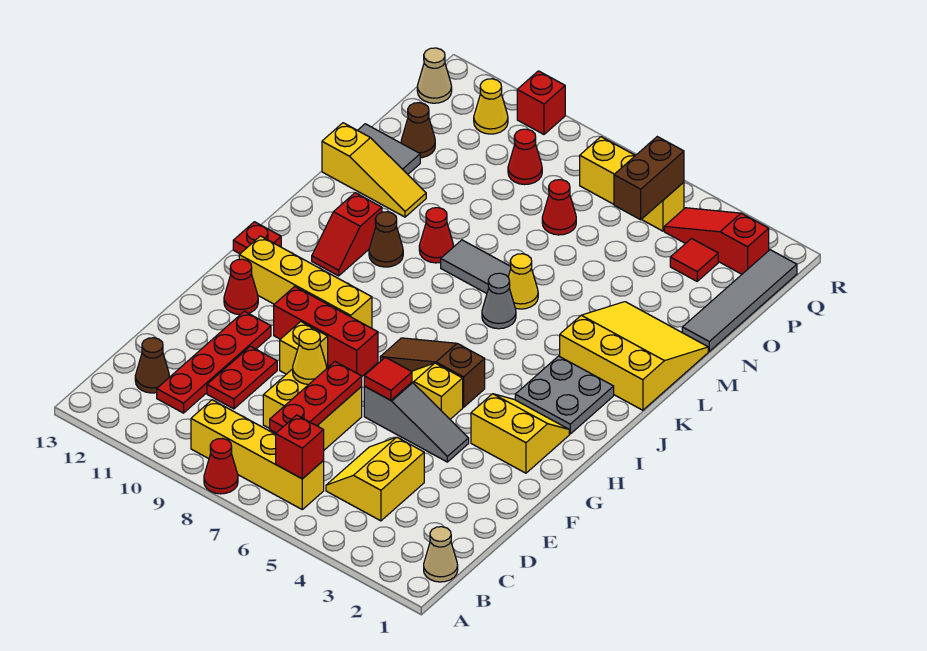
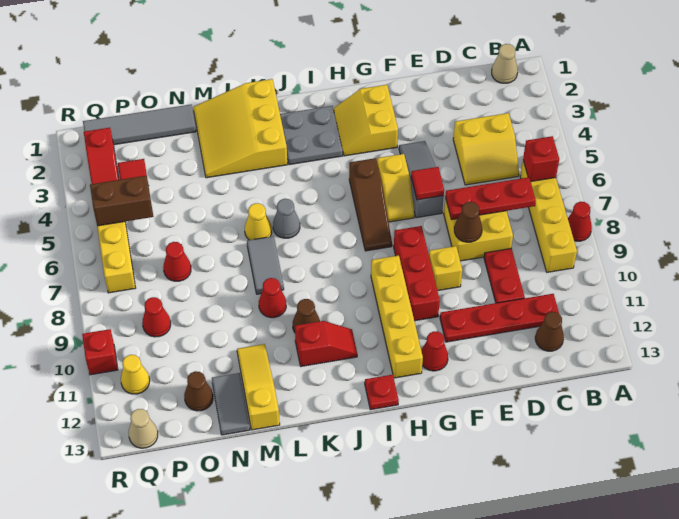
red 1x2 plate [207,346,277,409] -> red 1x2 plate turned to [484,248,525,303]
yellow 1x1 cone [293,329,327,384] -> brown 1x1 cone [454,202,482,242]

